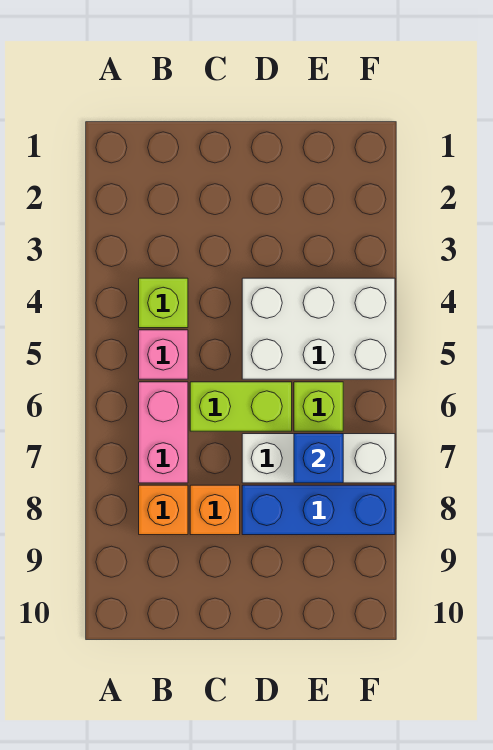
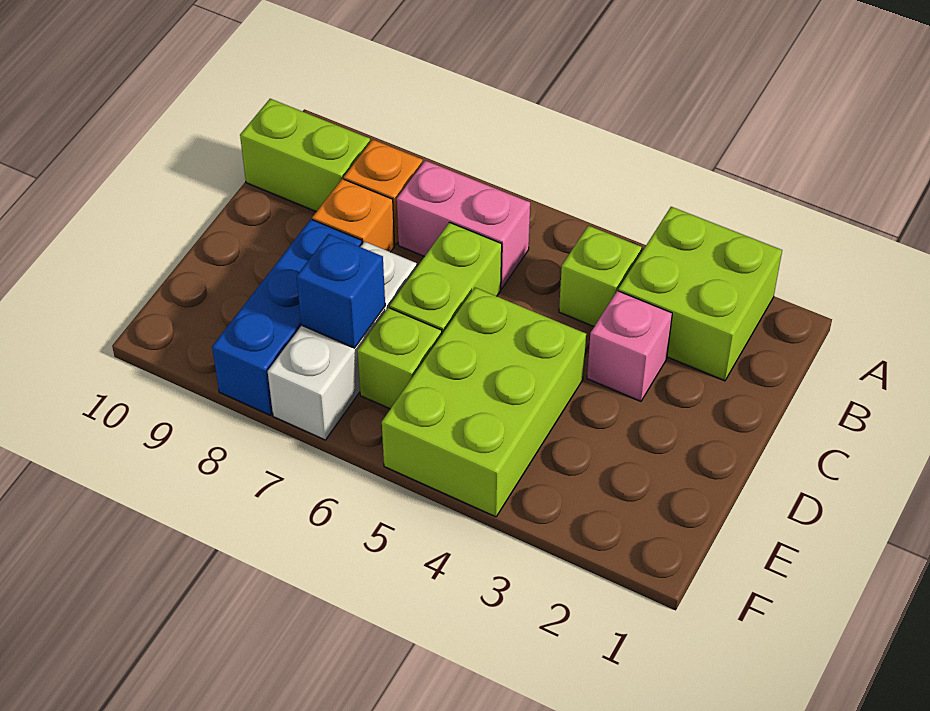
none -> lime 2x2 brick [618,207,782,381]
pink 1x1 brick [139,330,188,379] -> pink 1x1 brick moved to [587,291,672,401]
none -> lime 1x2 brick [240,99,370,212]
white 2x3 brick [242,278,395,379] -> lime 2x3 brick [382,288,586,517]

